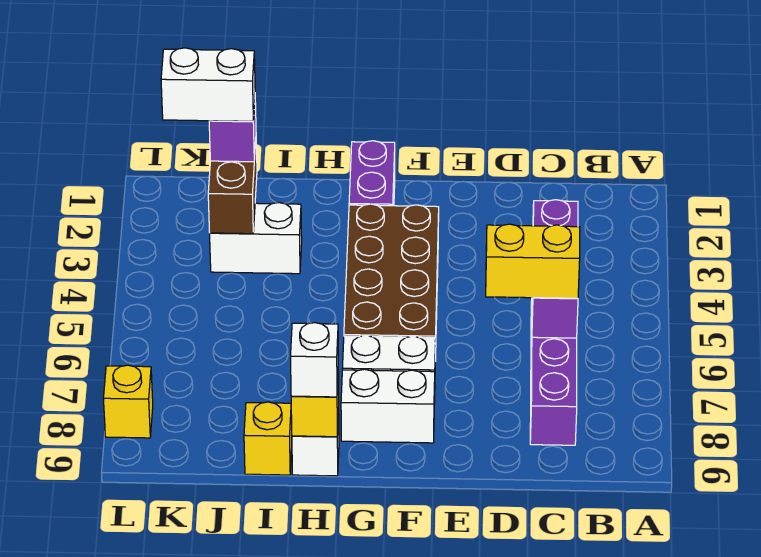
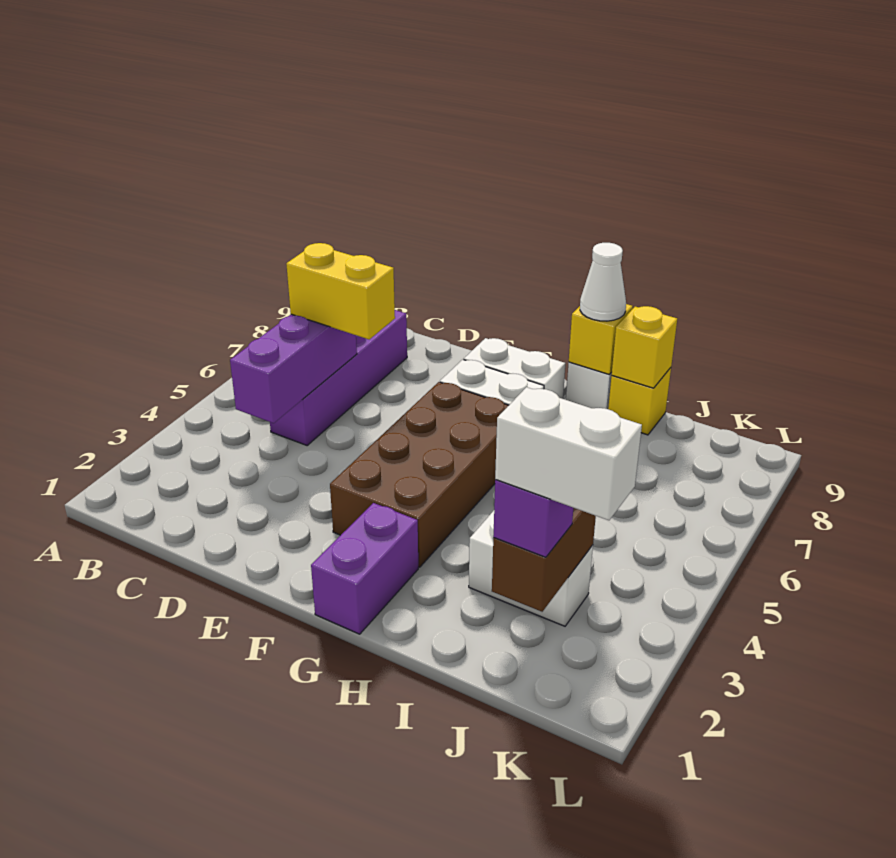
white 1x1 brick [291,323,338,397] -> white 1x1 cone [580,243,626,321]
yellow 1x1 brick [103,365,153,438] -> yellow 1x1 brick moved to [611,306,677,388]

